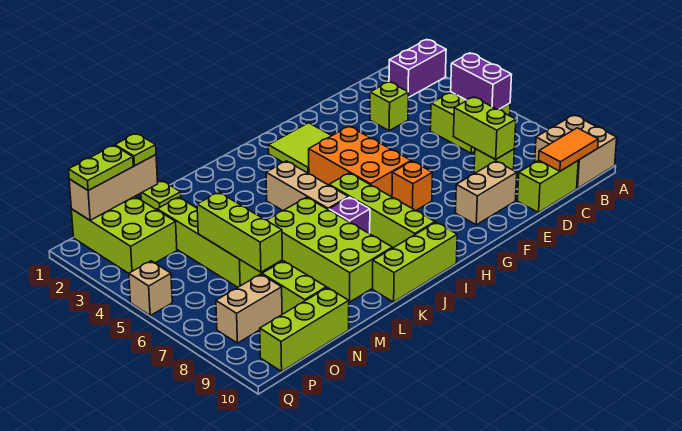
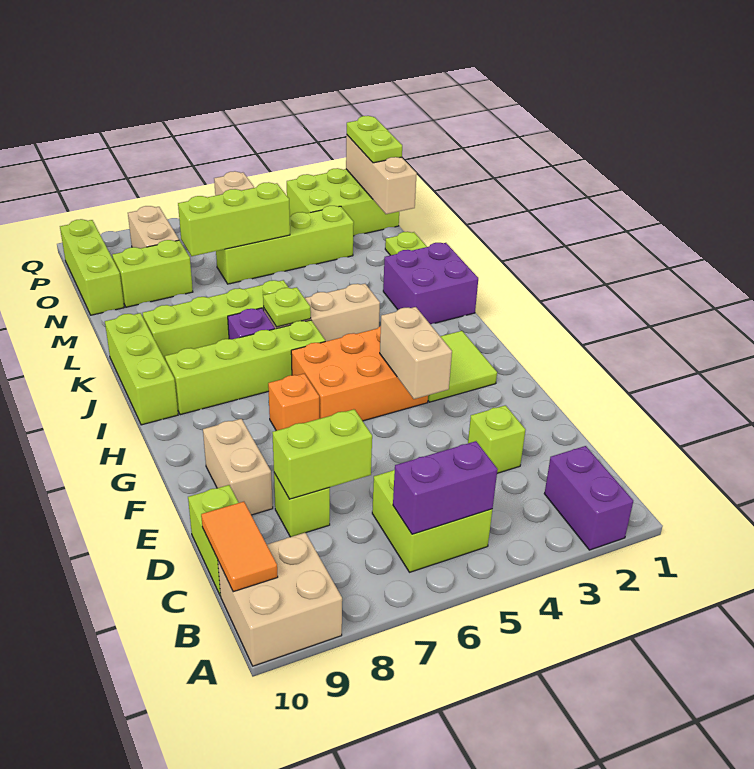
none -> tan 1x2 brick [380,307,452,399]
none -> purple 2x2 brick [383,243,478,324]
lime 2x4 brick [268,197,392,302] -> lime 1x4 brick [142,280,289,359]
lime 1x1 plate [115,133,156,166] -> lime 1x1 plate moved to [263,287,311,327]

